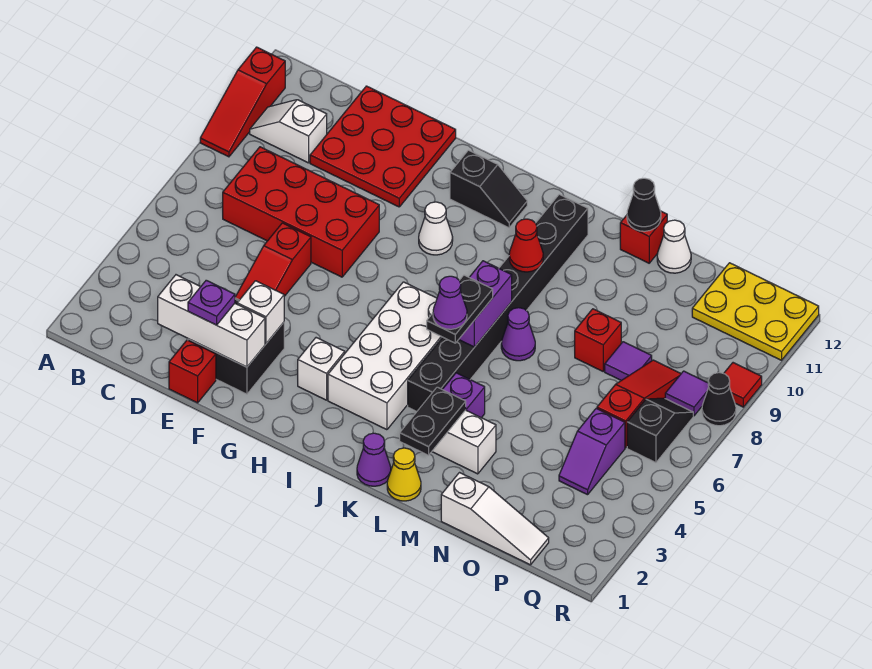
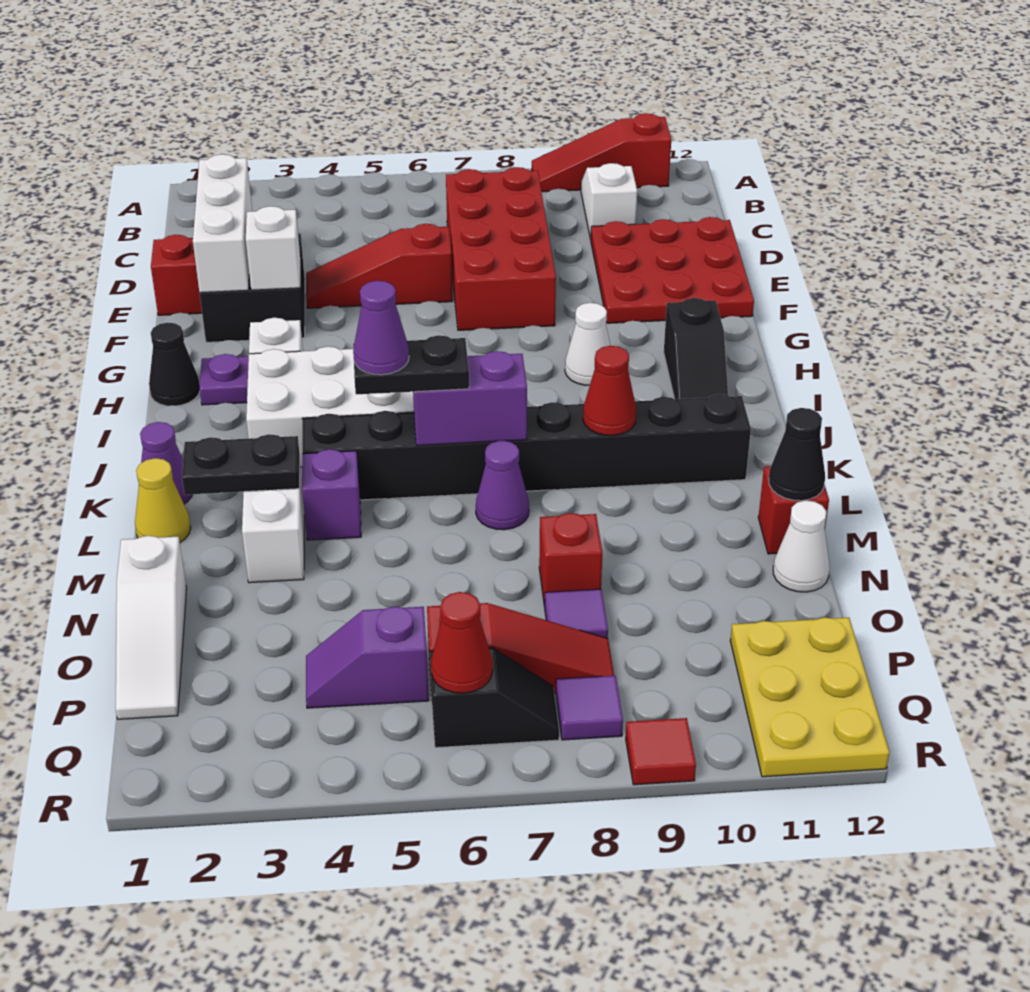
purple 1x1 plate [188,280,235,325] -> purple 1x1 plate moved to [200,354,249,405]
none -> red 1x1 cone [431,592,493,693]
black 1x1 cone [702,373,736,426] -> black 1x1 cone moved to [149,323,200,406]

